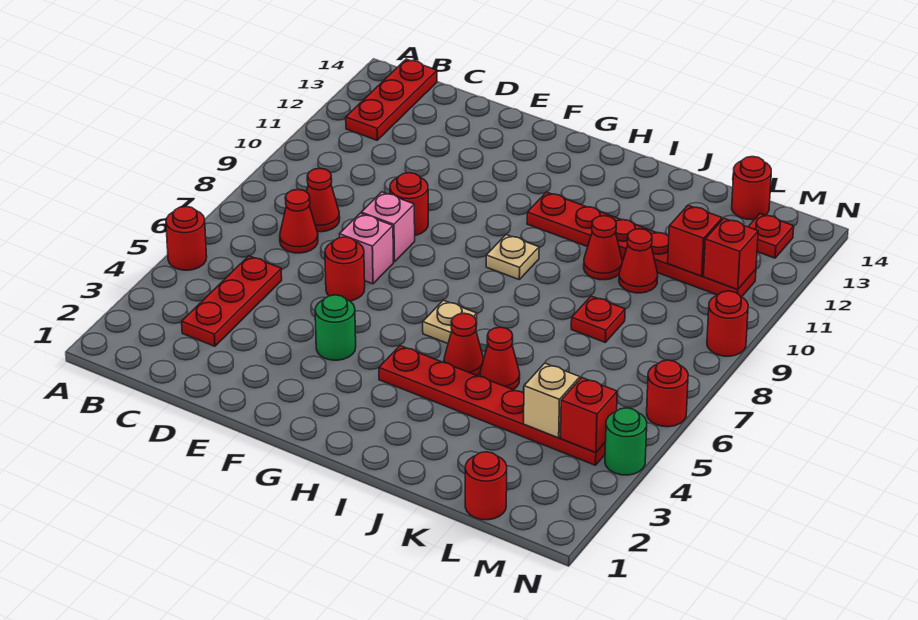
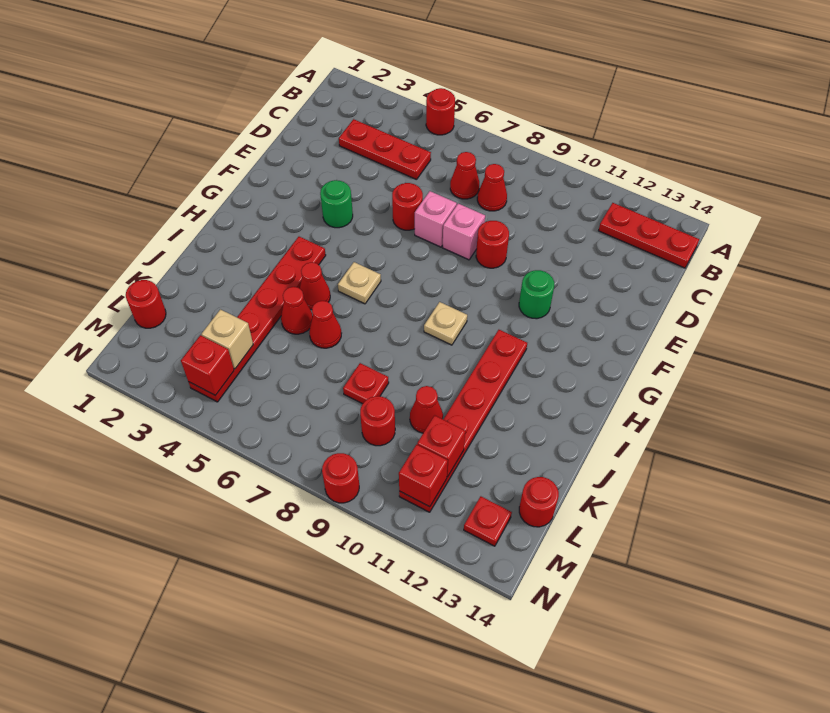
red 1x1 cone [584,216,622,280] -> red 1x1 cone moved to [309,301,341,348]
green 1x1 round brick [605,408,647,475] -> green 1x1 round brick moved to [519,270,554,319]
red 1x1 round brick [647,360,688,427] -> red 1x1 round brick moved to [360,396,395,446]

